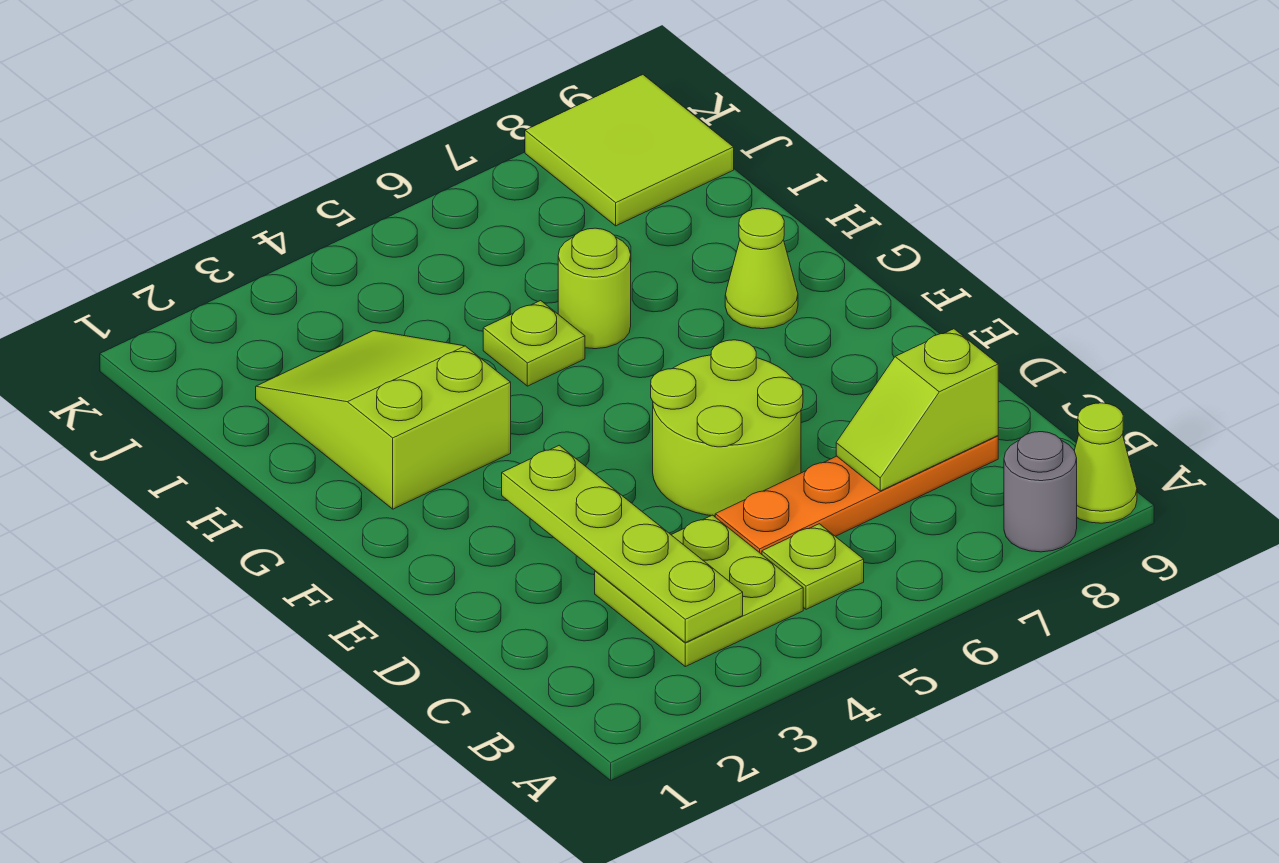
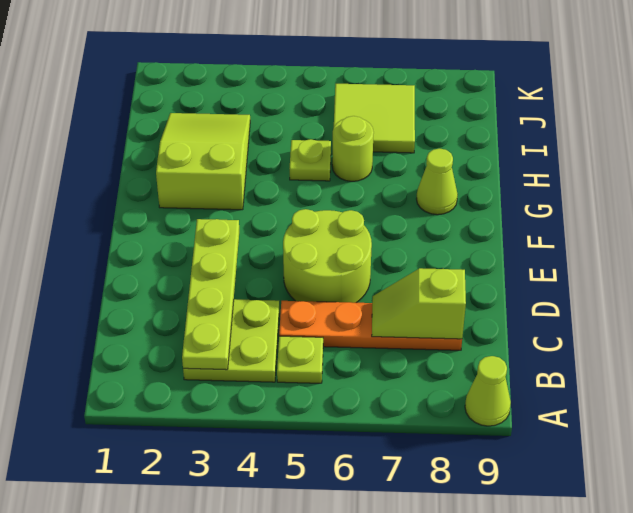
grey 1x1 round brick [1004,432,1077,552] -> none
lime 2x2 tile [525,75,734,226] -> lime 2x2 tile moved to [334,84,415,153]

